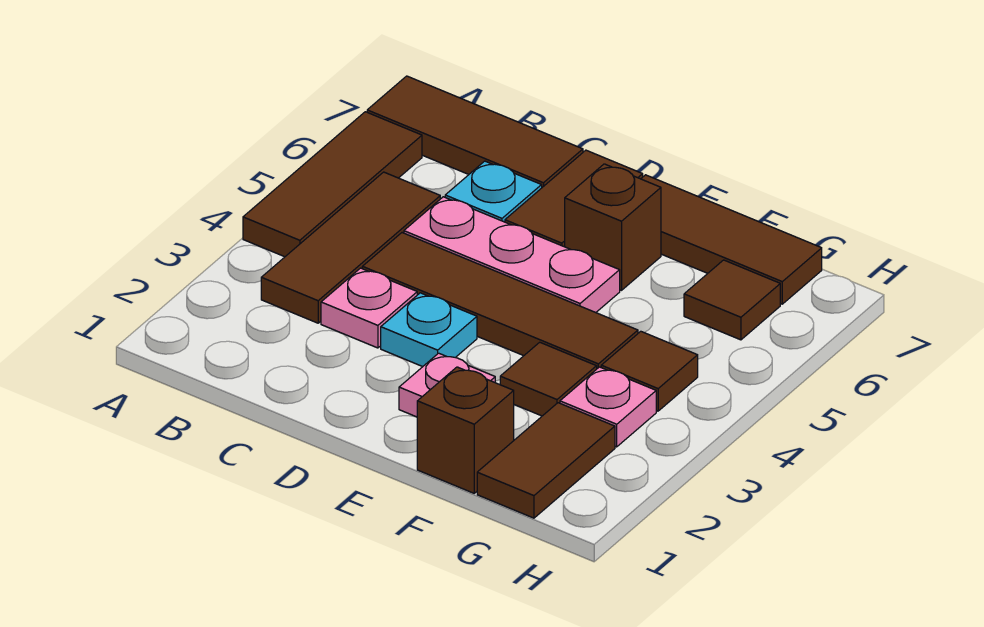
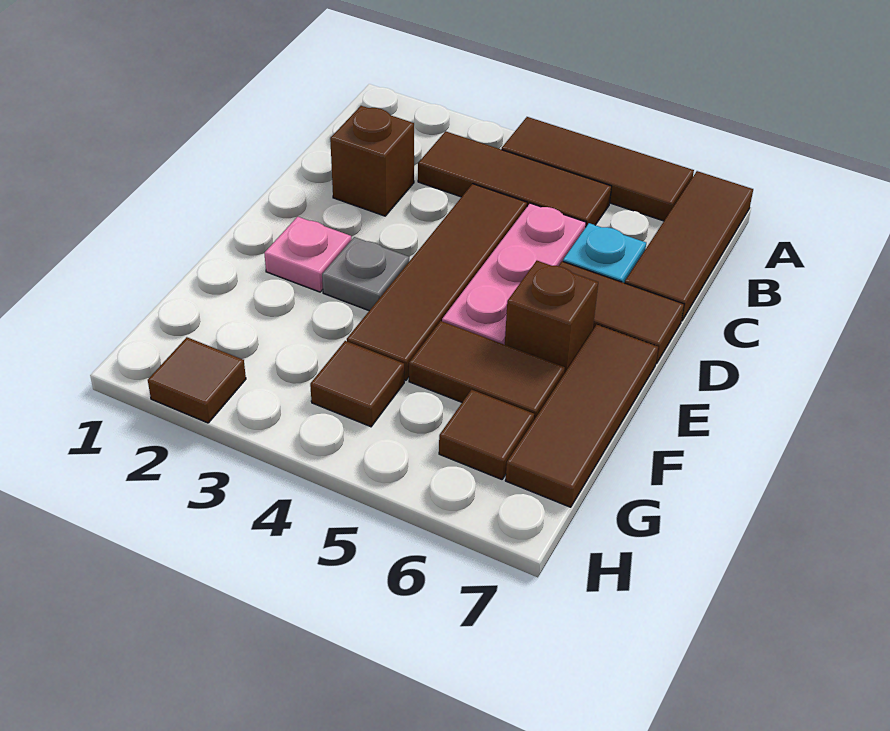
pink 1x1 plate [321,268,417,348] -> none
cyan 1x1 plate [381,293,477,367] -> none
none -> grey 1x1 plate [322,237,409,311]
brown 1x1 brick [417,367,514,493] -> brown 1x1 brick moved to [330,106,414,216]
brown 1x1 tile [500,342,597,416] -> brown 1x1 tile moved to [148,337,246,423]
brown 1x2 tile [477,403,615,518] -> brown 1x2 tile moved to [409,321,565,420]
pink 1x1 plate [560,367,656,447] -> none

